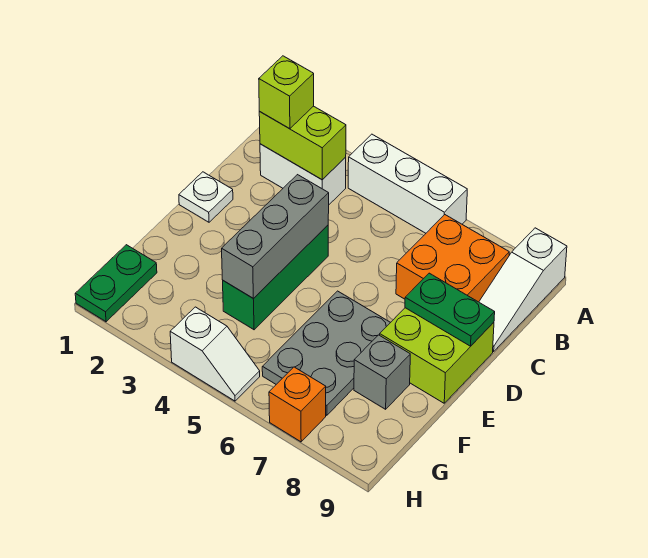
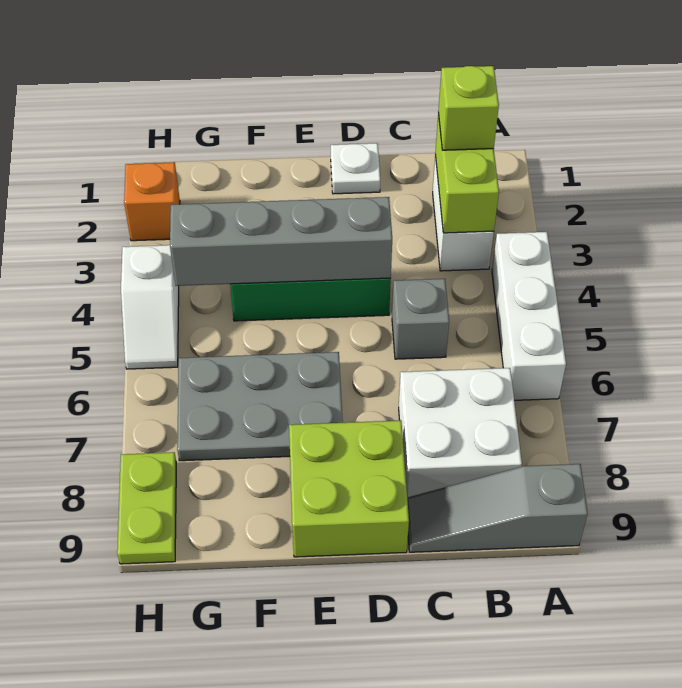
white 1x3 slope [479,228,567,352] -> grey 1x3 slope [407,464,588,552]
orange 2x2 brick [396,215,509,302] -> white 2x2 brick [399,368,522,497]
grey 1x3 brick [222,175,329,299] -> grey 1x4 brick [170,197,392,286]
green 1x2 plate [405,273,495,346] -> none
grey 1x1 brick [354,335,410,409] -> grey 1x1 brick moved to [392,279,449,359]
green 1x2 plate [75,245,157,322] -> none
orange 1x1 brick [269,367,326,442] -> orange 1x1 brick moved to [124,162,180,241]
none -> lime 1x2 plate [117,452,176,564]

